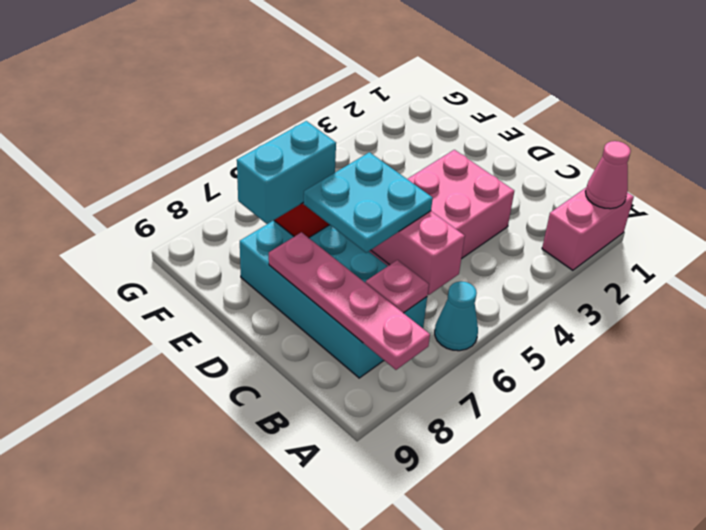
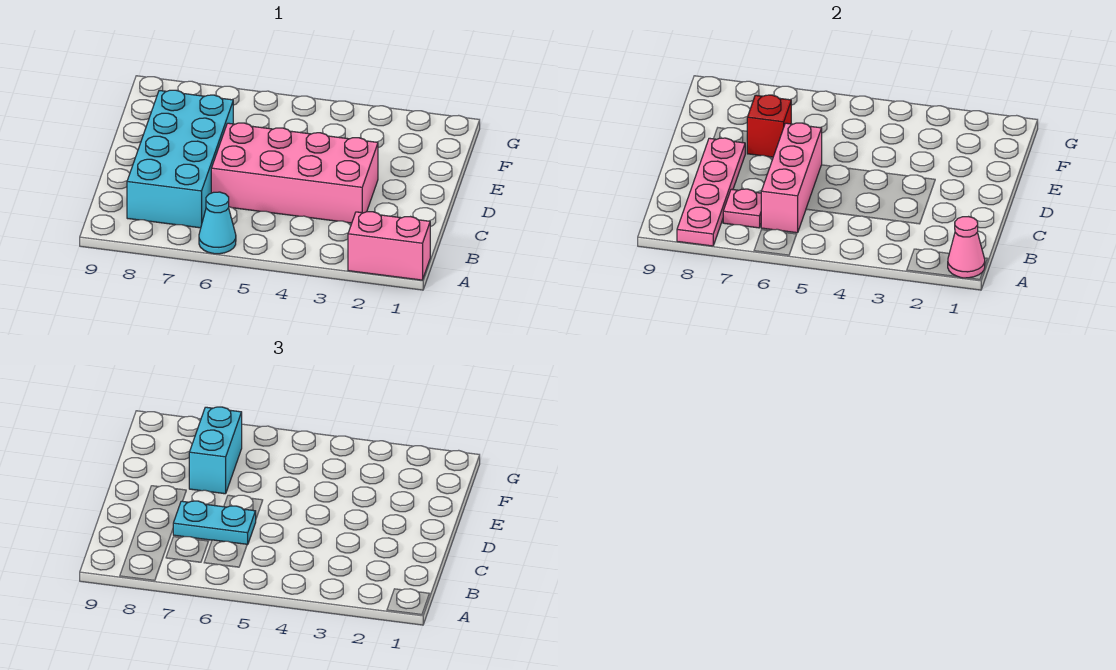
cyan 2x2 plate [303,152,433,253] -> cyan 1x2 plate [173,501,256,545]
cyan 1x2 brick [237,121,336,224] -> cyan 1x2 brick turned to [189,407,242,494]

